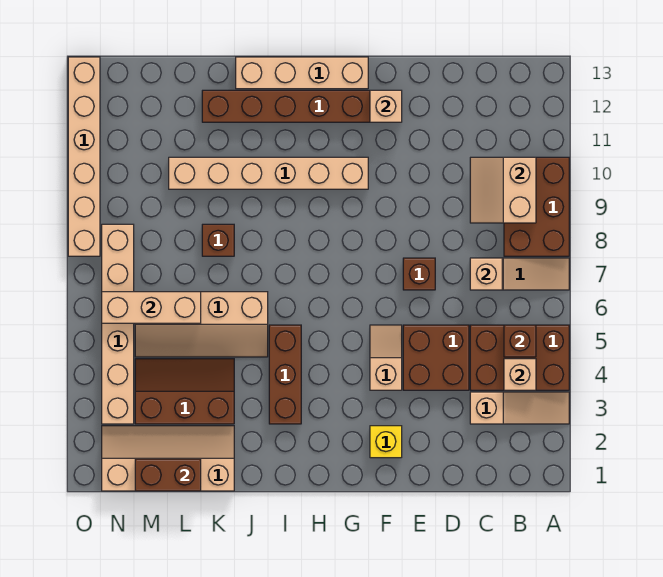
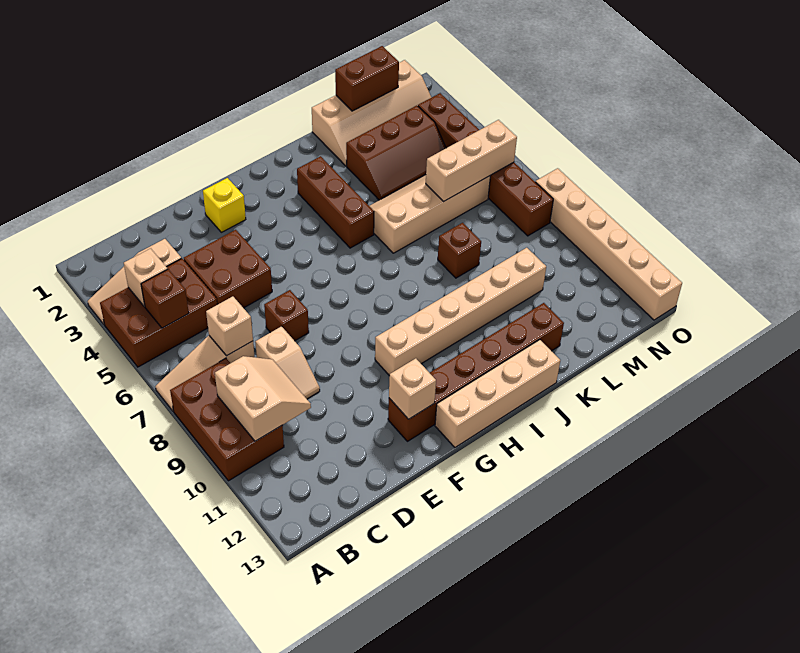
tan 1x2 slope [370,325,402,390] -> tan 1x2 slope moved to [255,326,320,399]
tan 1x6 brick [102,224,134,424] -> brown 1x6 brick [418,93,553,236]

